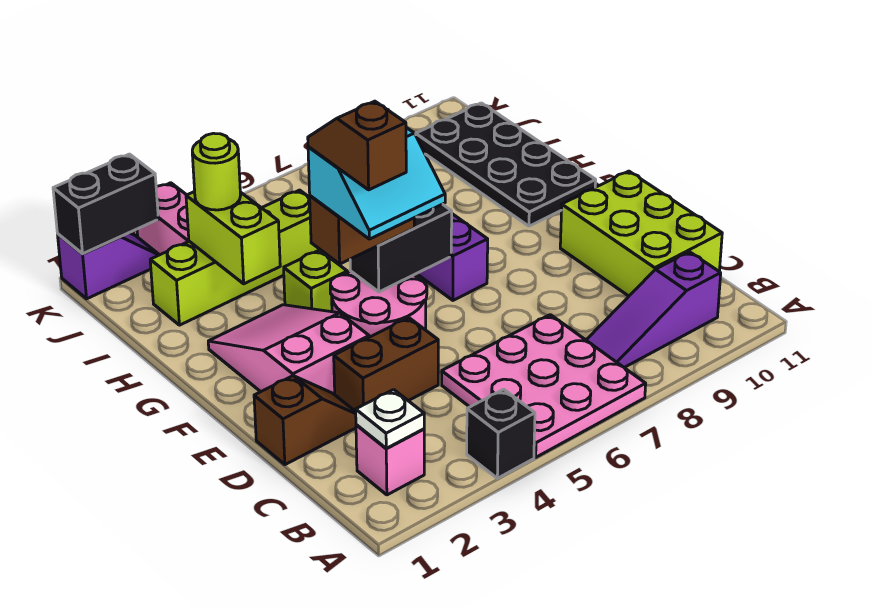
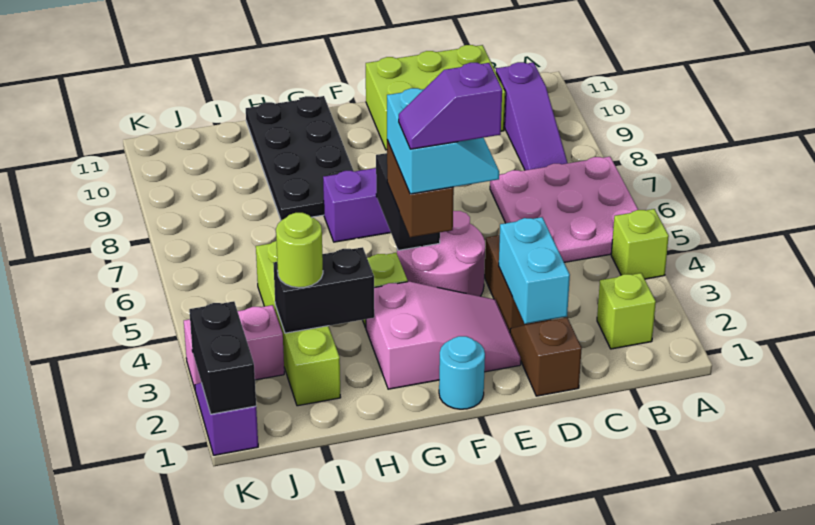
black 1x1 brick [467,389,535,478] -> lime 1x1 brick [611,209,669,279]
pink 1x1 brick [356,425,424,495] -> lime 1x1 brick [597,273,656,349]
white 1x1 plate [356,390,424,449] -> none
none -> cyan 1x2 brick [499,217,570,324]
pink 2x3 slope [208,305,369,395] -> pink 2x3 slope turned to [366,282,521,389]
brown 1x2 slope [308,101,406,190] -> purple 1x2 slope [399,63,502,149]
none -> cyan 1x1 round brick [439,336,485,409]
black 2x4 plate [416,103,596,226] -> black 2x4 plate turned to [246,96,353,220]
lime 1x2 brick [186,192,280,284] -> black 1x2 brick [273,247,374,333]

